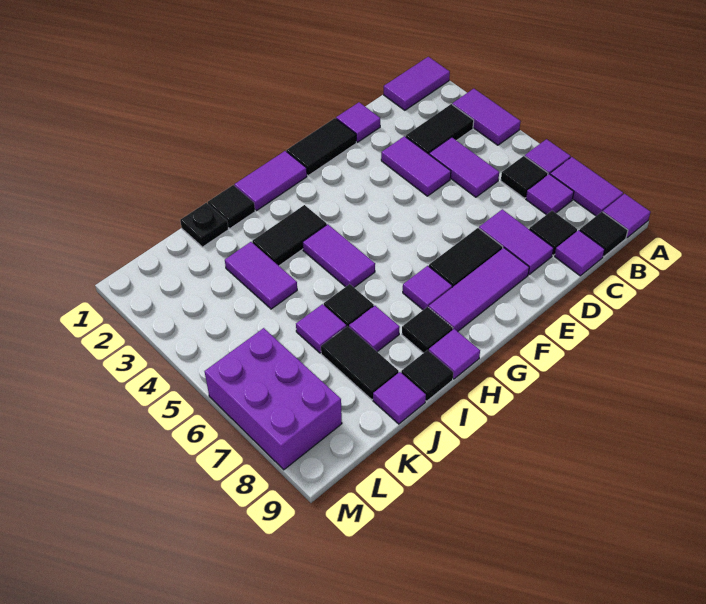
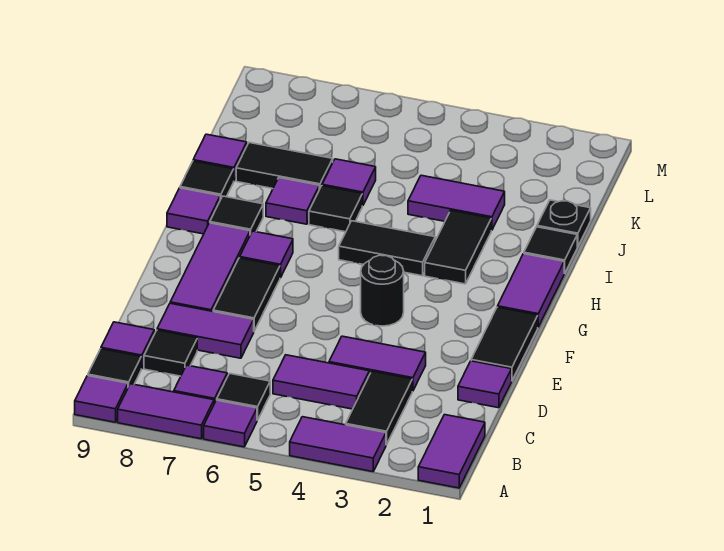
none -> black 1x1 round brick [361,255,404,326]
purple 1x2 tile [303,224,375,287] -> black 1x2 tile [339,221,435,276]
purple 2x3 brick [205,328,342,470] -> none

